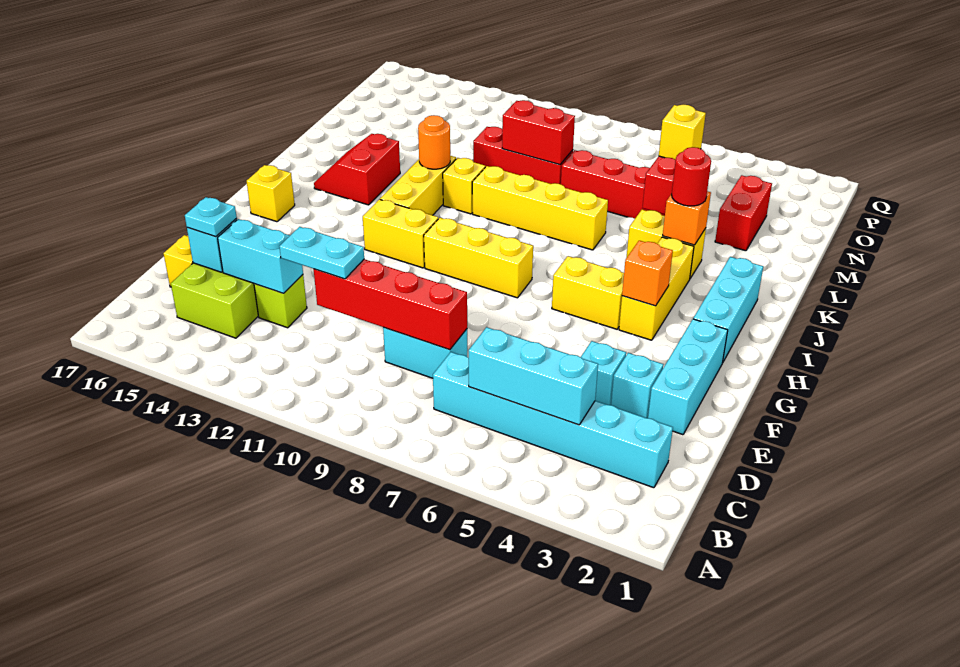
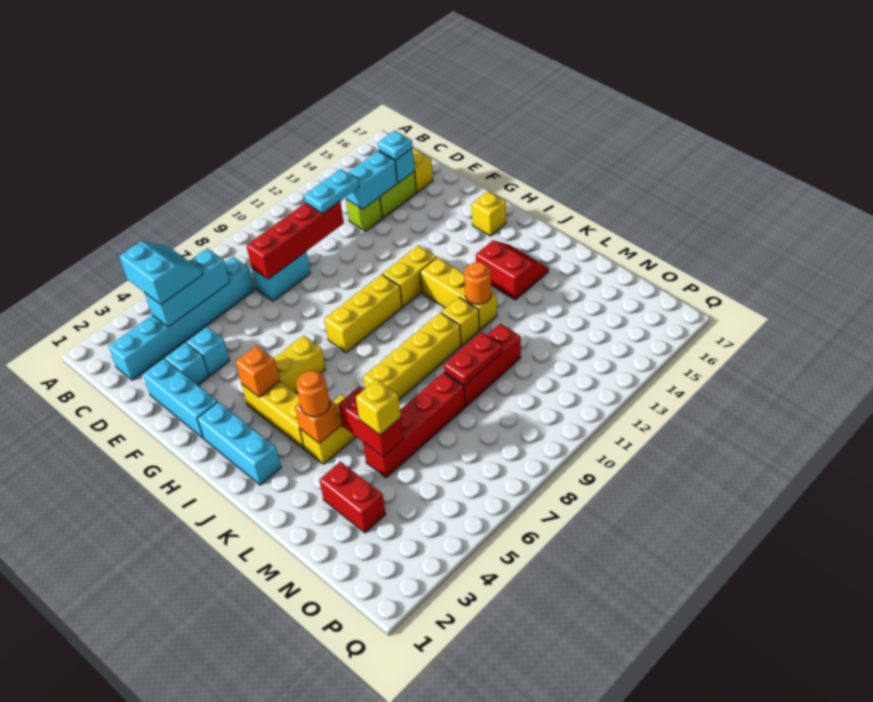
none -> cyan 2x2 slope [119,241,203,304]
red 1x1 round brick [672,147,711,206] -> orange 1x1 round brick [296,371,330,417]
red 1x2 brick [502,100,575,165] -> red 1x2 plate [444,332,502,385]

